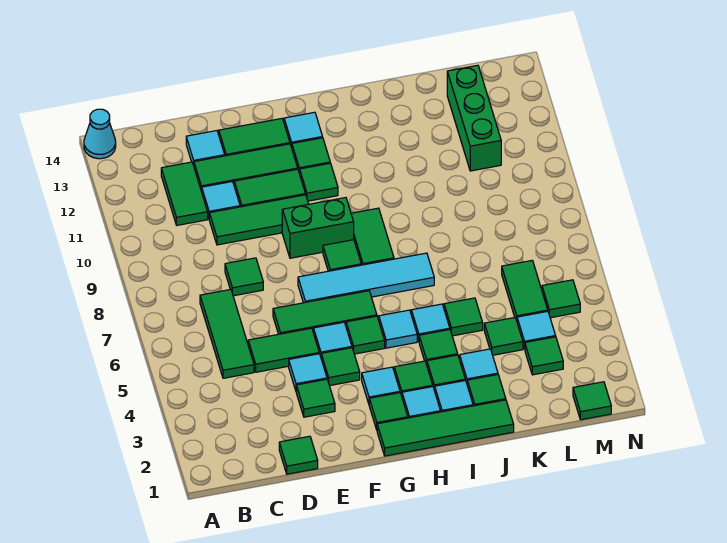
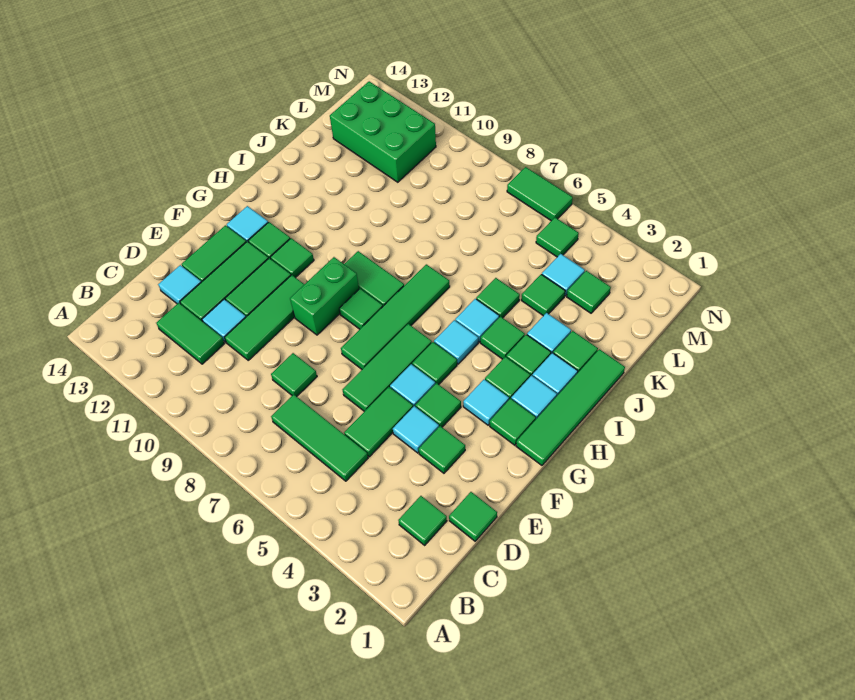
cyan 1x1 cone [84,109,116,159] -> none
cyan 1x4 tile [298,253,434,303] -> green 1x4 tile [341,264,450,369]
green 1x2 tile [502,261,548,320] -> green 1x2 tile moved to [507,167,573,221]
green 1x3 brick [447,65,501,171] -> green 2x3 brick [330,81,436,182]
green 1x1 tile [573,382,611,420] -> green 1x1 tile moved to [398,496,447,545]

